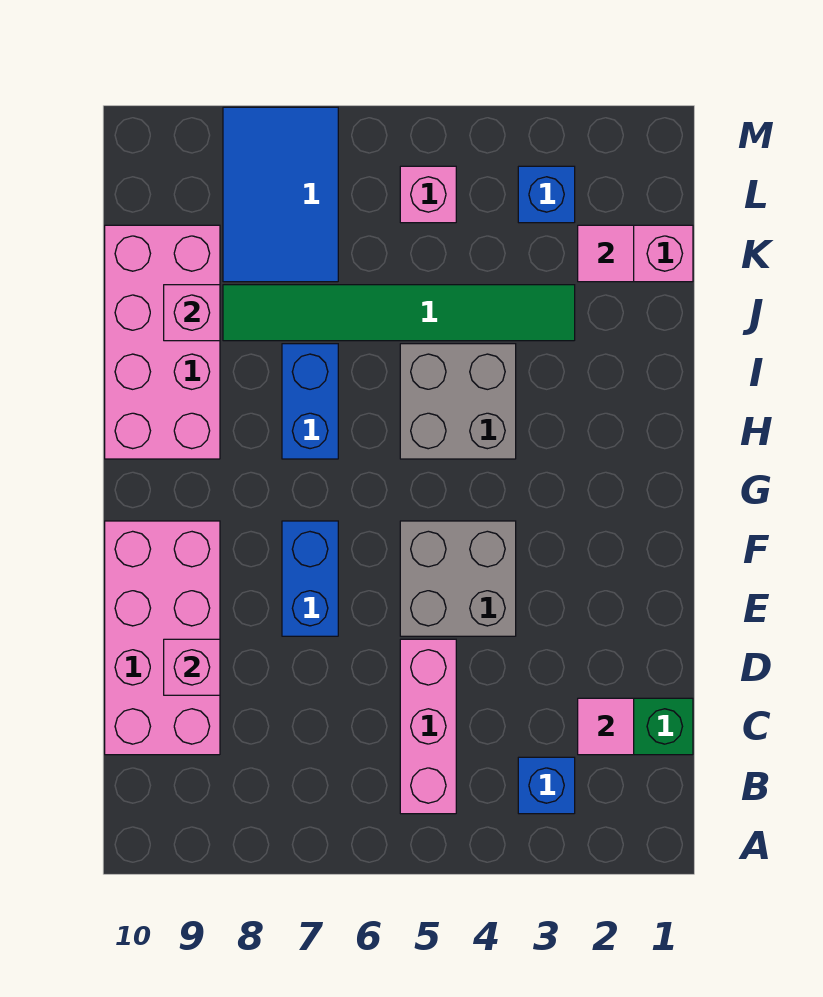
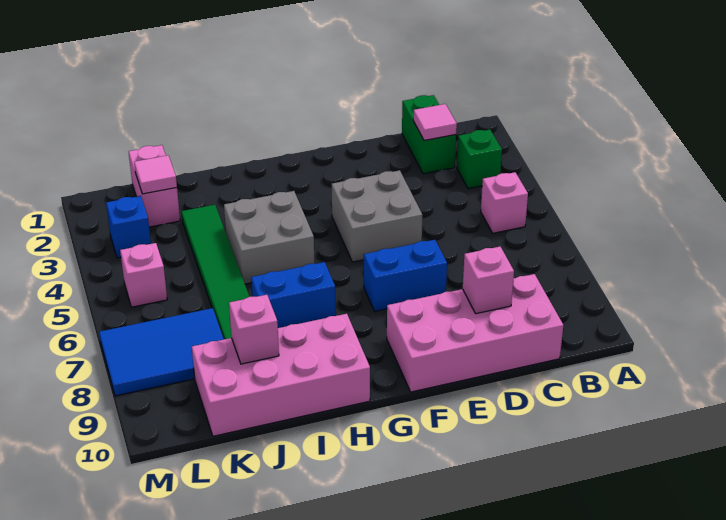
blue 1x1 brick [518,757,575,814] -> green 1x1 brick [457,130,502,189]
pink 1x3 brick [400,639,456,814] -> pink 1x1 brick [481,172,528,233]

